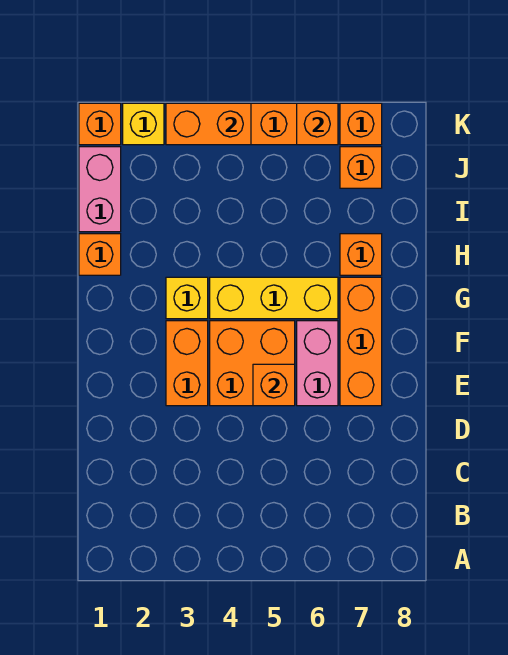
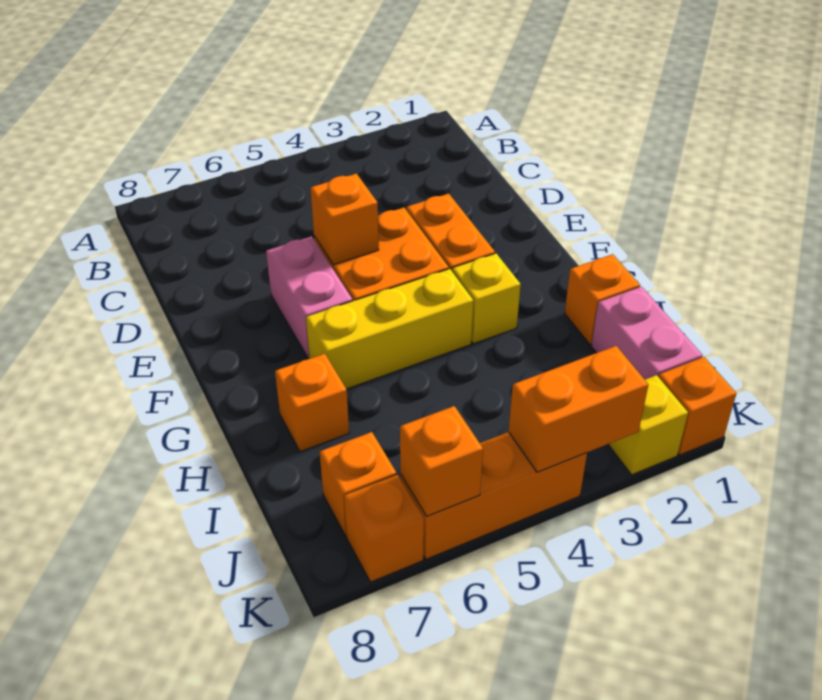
orange 1x3 brick [340,277,382,406] -> none

